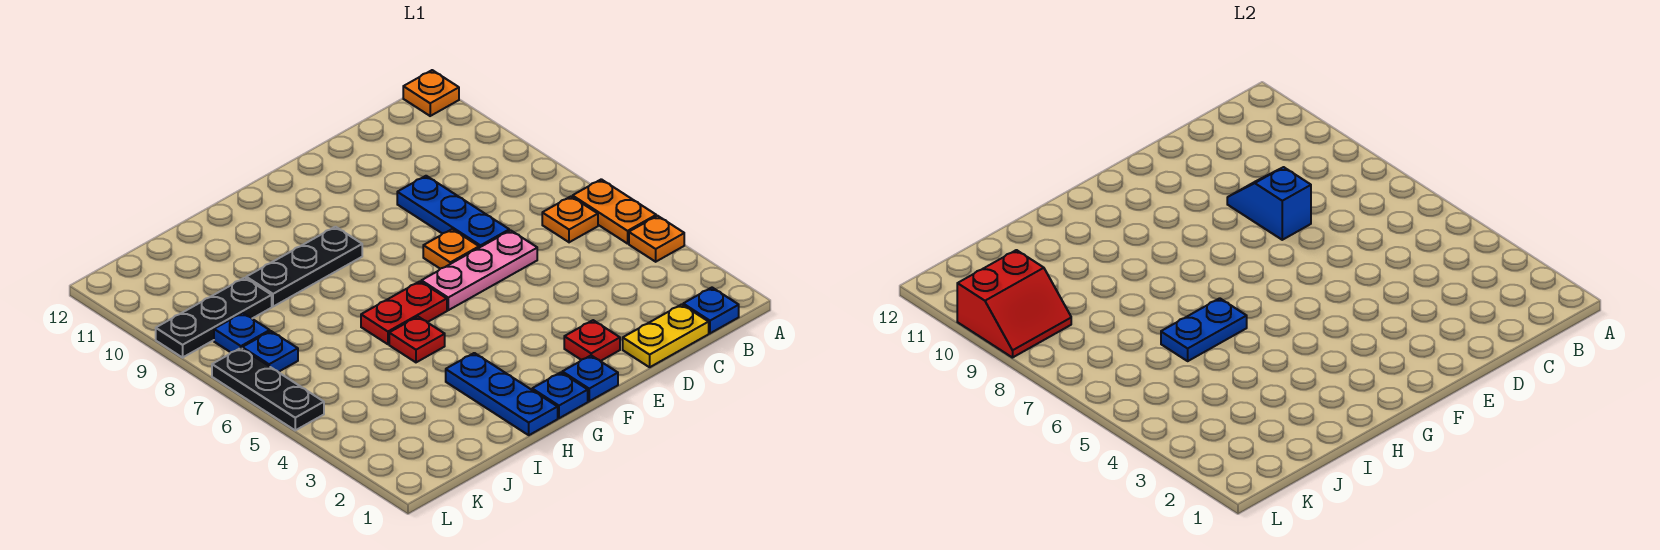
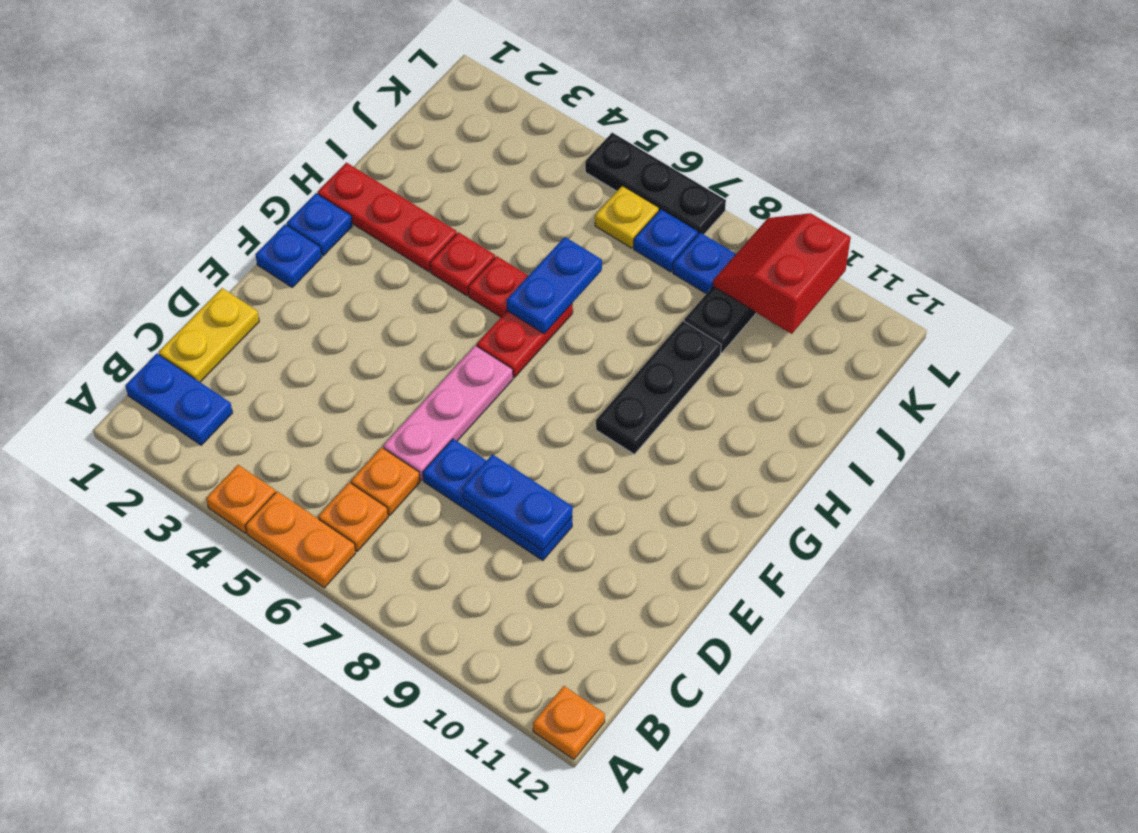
blue 1x1 plate [683,288,739,333] -> blue 1x2 plate [125,354,233,445]
blue 1x2 slope [1227,167,1311,240] -> blue 1x2 plate [462,454,573,551]
red 1x1 plate [564,320,620,361] -> red 1x1 plate moved to [430,232,495,296]
orange 1x1 plate [423,229,479,269] -> orange 1x1 plate moved to [351,447,420,515]
blue 1x3 plate [446,353,558,435] -> red 1x3 plate [318,163,457,272]
none -> yellow 1x1 plate [595,186,659,248]

